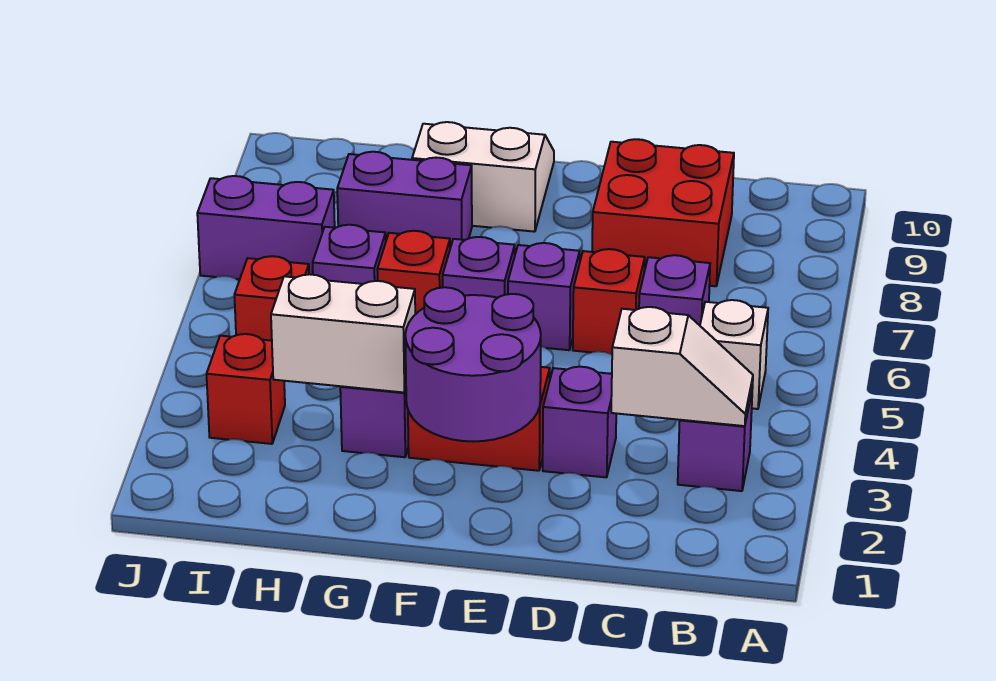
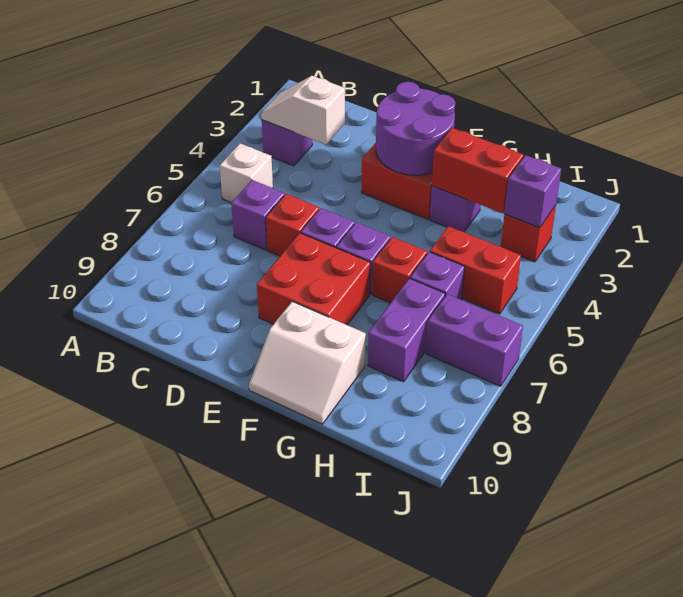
red 2x2 brick [592,139,734,286] -> red 2x2 brick moved to [257,233,370,325]
purple 1x1 brick [543,367,616,477] -> purple 1x1 brick moved to [504,155,561,228]
white 1x2 brick [271,274,415,392] -> red 1x2 brick [432,128,524,213]
purple 1x2 brick [337,152,472,248] -> purple 1x2 brick turned to [368,278,445,382]
red 1x1 brick [234,256,309,341] -> red 1x2 brick [430,226,521,314]

